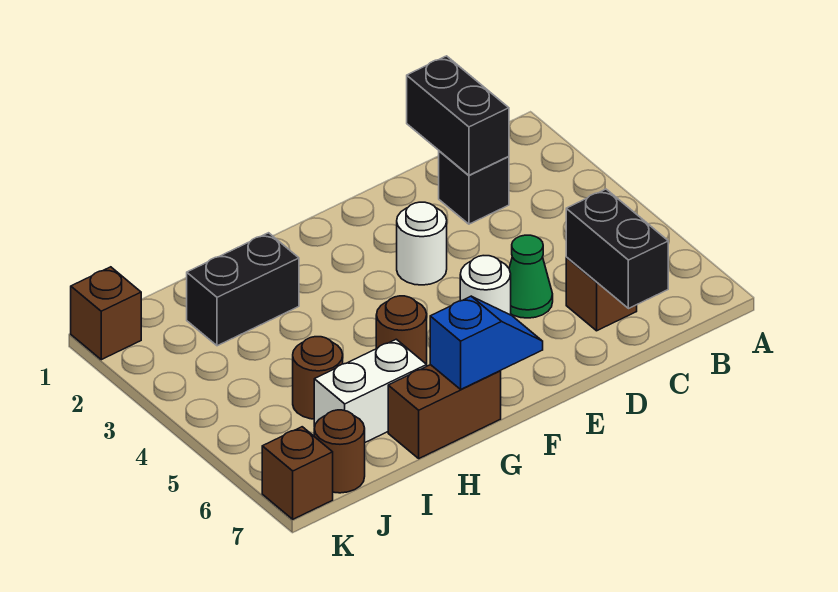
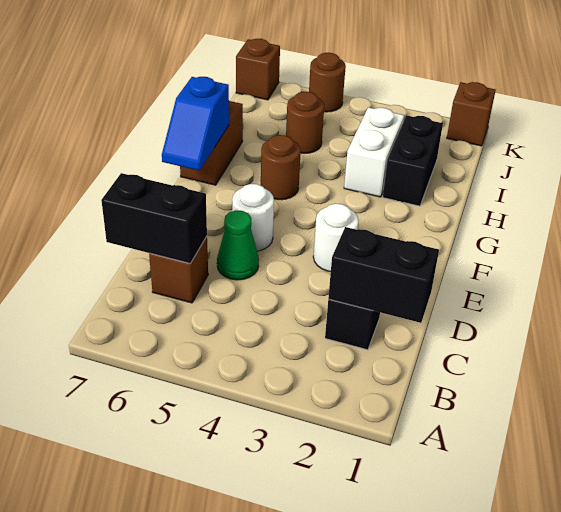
white 1x2 brick [314,339,427,442] -> white 1x2 brick moved to [344,107,404,197]
brown 1x1 round brick [314,410,365,493] -> brown 1x1 round brick moved to [309,53,346,112]

